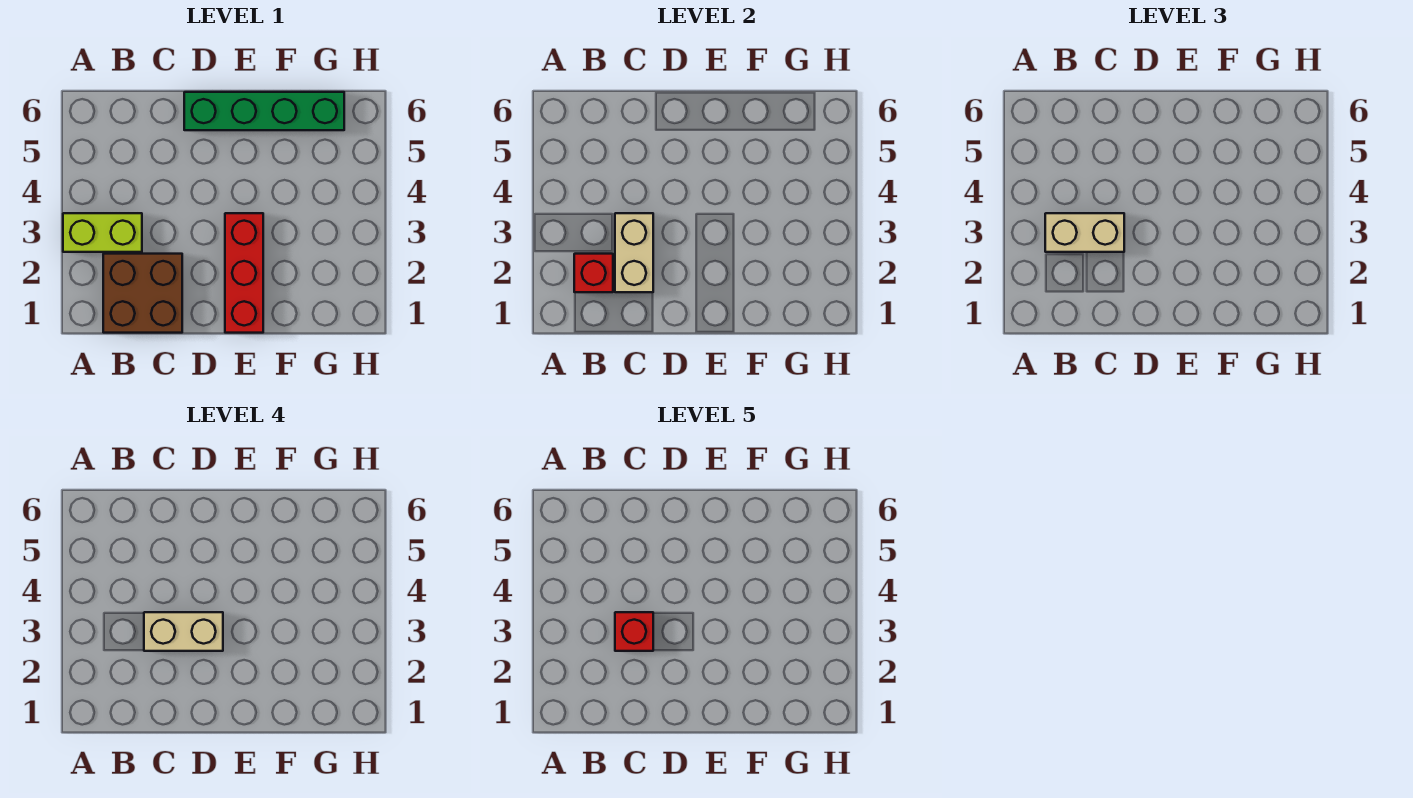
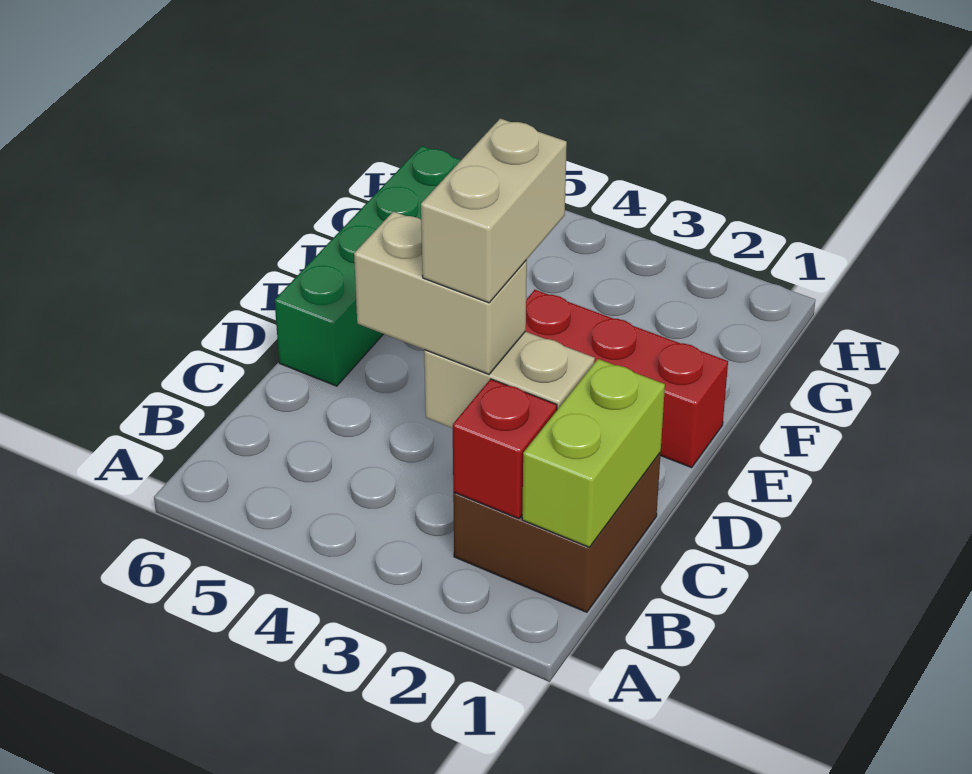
lime 1x2 brick [63,213,142,252] -> lime 1x2 brick moved to [522,359,665,547]
tan 1x2 brick [1045,213,1124,252] -> tan 1x2 brick turned to [354,211,527,374]
red 1x1 brick [615,612,653,651] -> none

